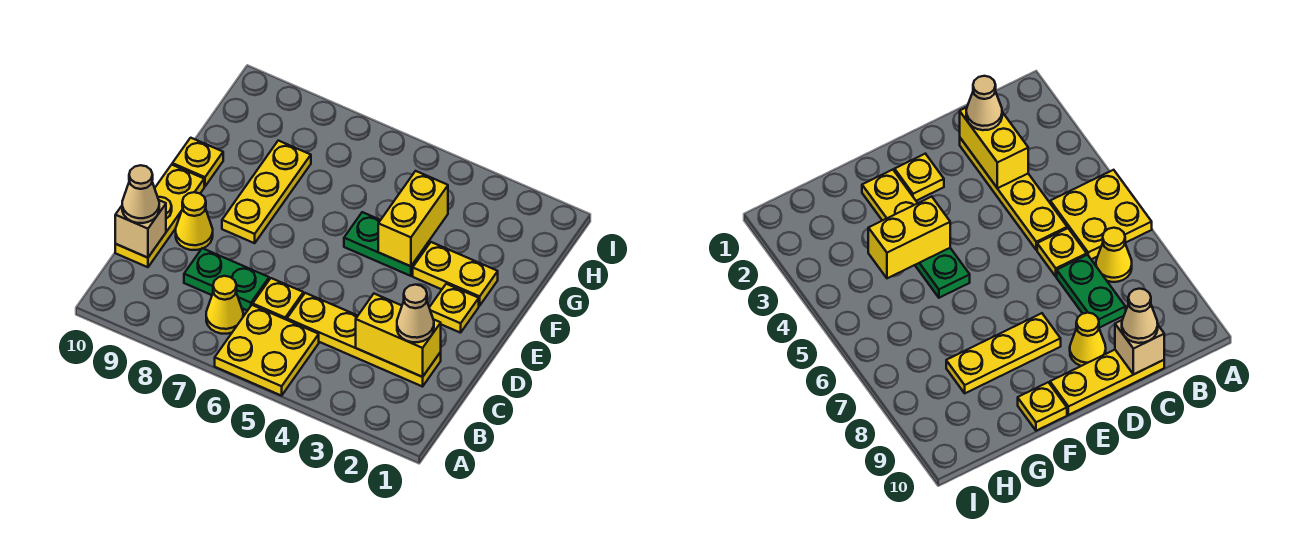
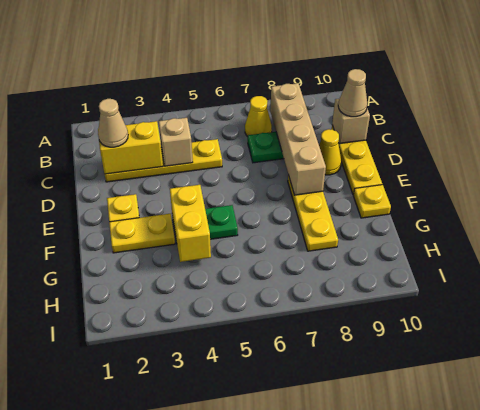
yellow 2x2 plate [215,305,319,396] -> none
none -> tan 1x4 brick [270,83,326,195]
none -> tan 1x1 brick [159,118,193,166]
yellow 1x1 plate [253,278,303,320] -> none

